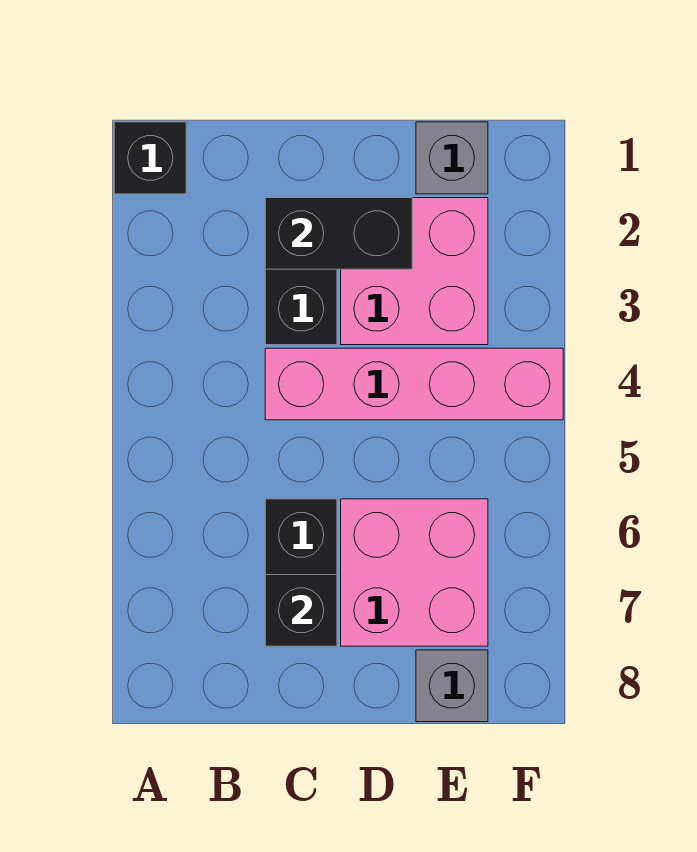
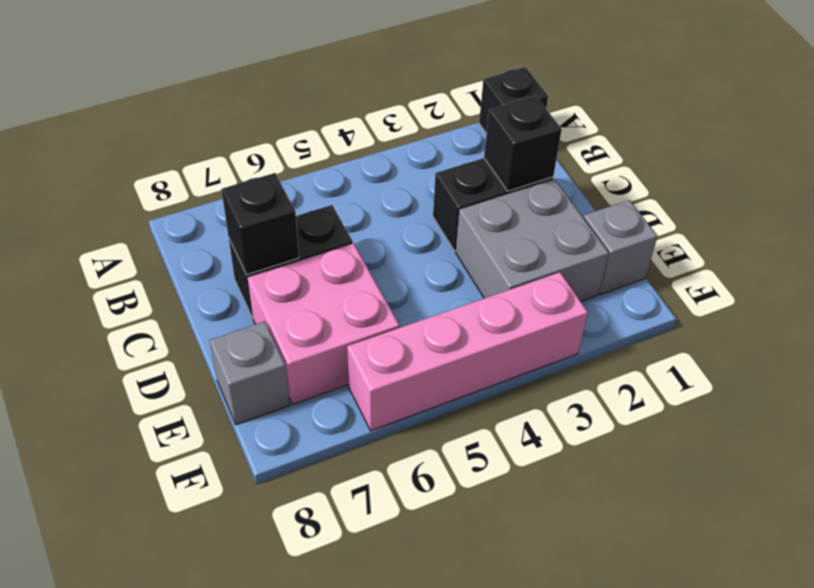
black 1x2 brick [265,198,412,269] -> black 1x1 brick [484,96,562,191]
pink 1x4 brick [265,348,563,420] -> pink 1x4 brick turned to [347,272,588,431]
pink 2x2 brick [341,198,488,345] -> grey 2x2 brick [456,179,609,301]

